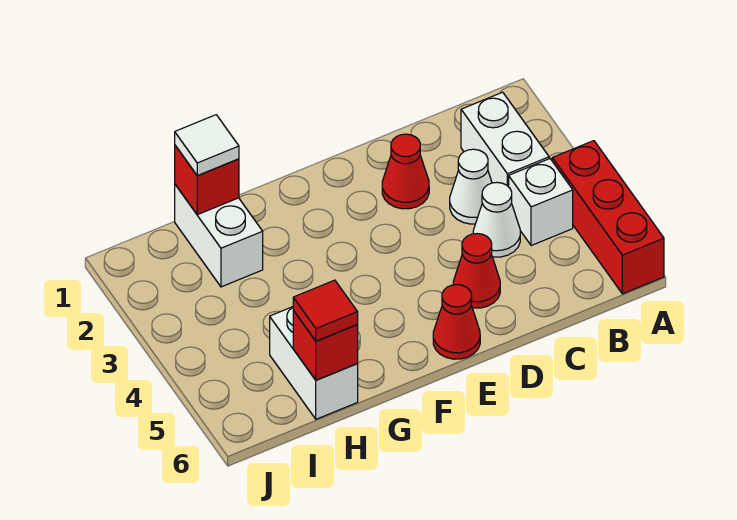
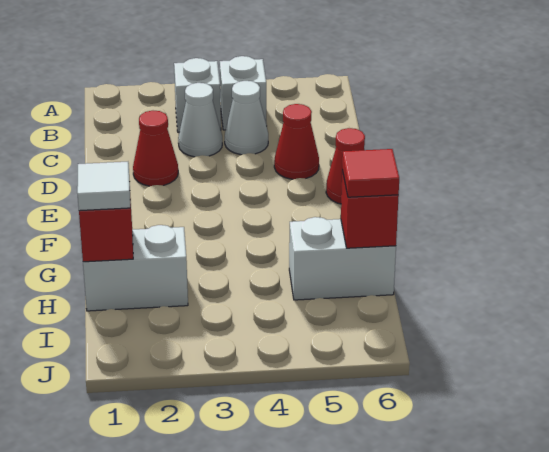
red 1x3 brick [552,141,664,294] -> none
white 1x2 brick [461,92,549,187] -> white 1x1 brick [174,58,221,132]

